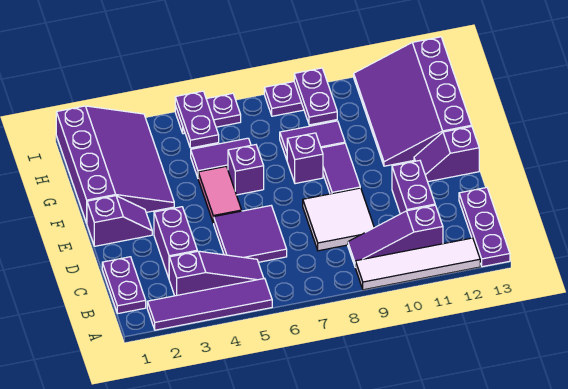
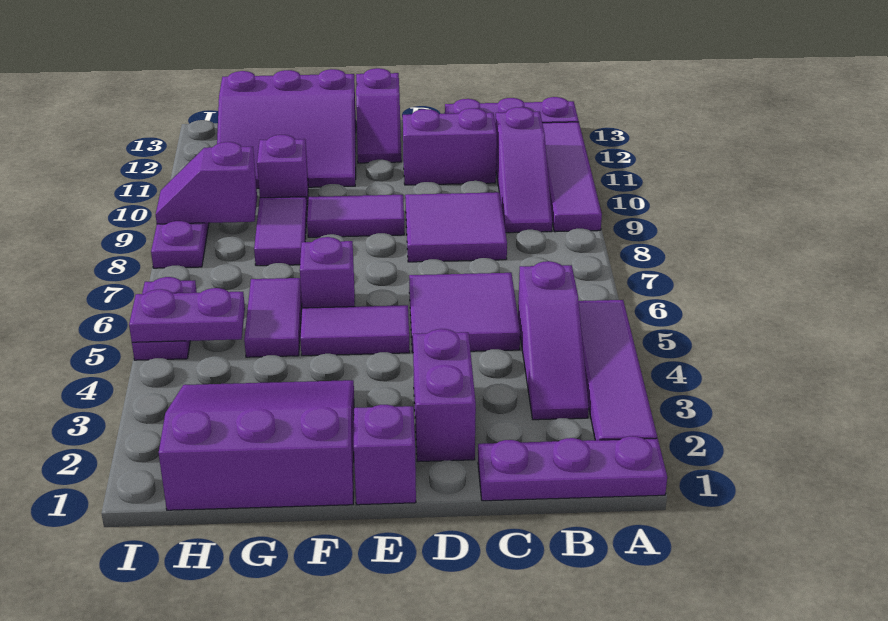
white 1x4 tile [355,238,480,290] -> purple 1x4 tile [542,122,602,232]
purple 1x2 plate [102,257,146,314] -> purple 1x3 plate [478,436,667,501]
purple 1x3 slope [169,251,264,296] -> purple 1x3 slope turned to [518,261,589,420]
purple 1x2 brick [154,207,197,278] -> purple 1x2 brick turned to [413,329,476,462]
white 2x2 tile [303,188,374,251] -> purple 2x2 tile [405,192,507,262]
pink 1x2 tile [198,167,242,223] -> purple 1x2 tile [300,305,410,356]
purple 3x4 slope [56,106,174,223] -> purple 3x3 slope [159,380,354,510]
purple 1x1 brick [287,133,323,184] -> purple 1x1 brick moved to [257,135,308,205]
purple 3x4 slope [354,37,472,166] -> purple 3x3 slope [217,69,356,188]
purple 1x2 plate [294,68,337,125] -> purple 1x2 slope [156,142,257,224]

